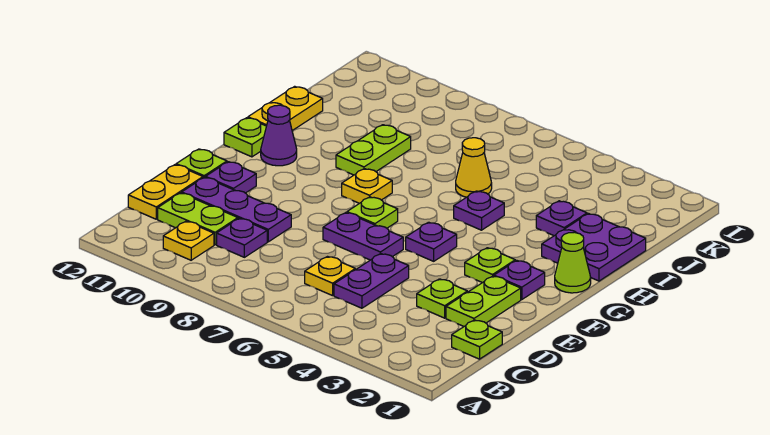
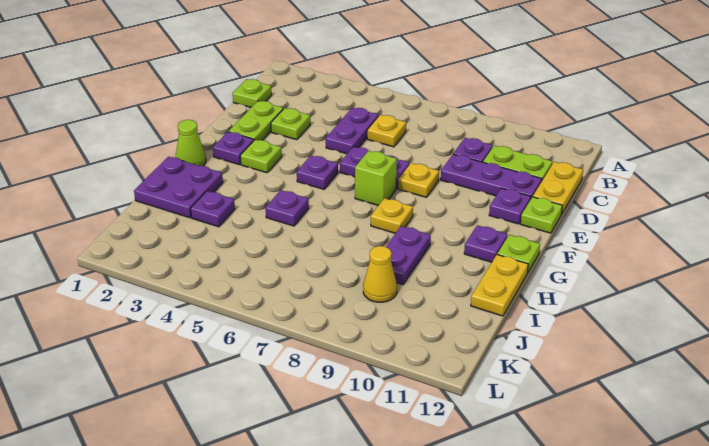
yellow 1x1 plate [163,221,214,260] -> yellow 1x1 plate moved to [398,163,439,197]
lime 1x1 plate [347,197,398,228] -> lime 1x1 brick [355,151,397,205]
purple 1x1 cone [261,105,297,166] -> purple 1x1 plate [464,225,508,262]
lime 1x2 plate [336,125,411,175] -> purple 1x2 plate [386,226,431,285]
yellow 1x1 cone [456,138,492,197] -> yellow 1x1 cone moved to [363,246,397,302]

